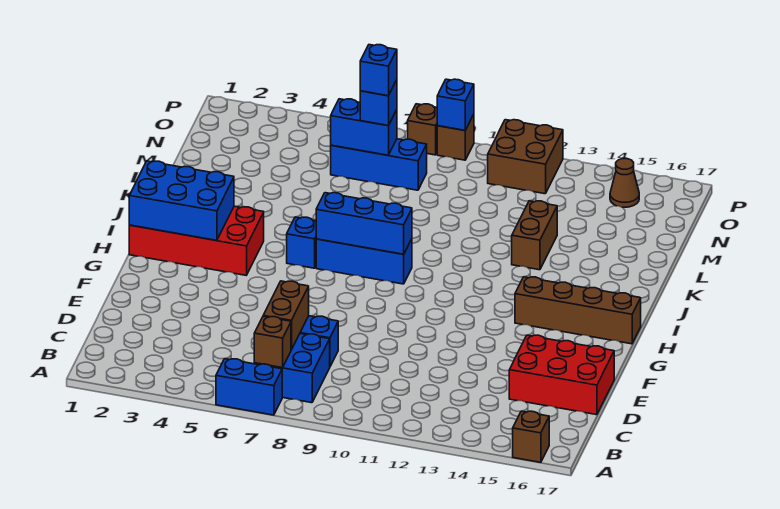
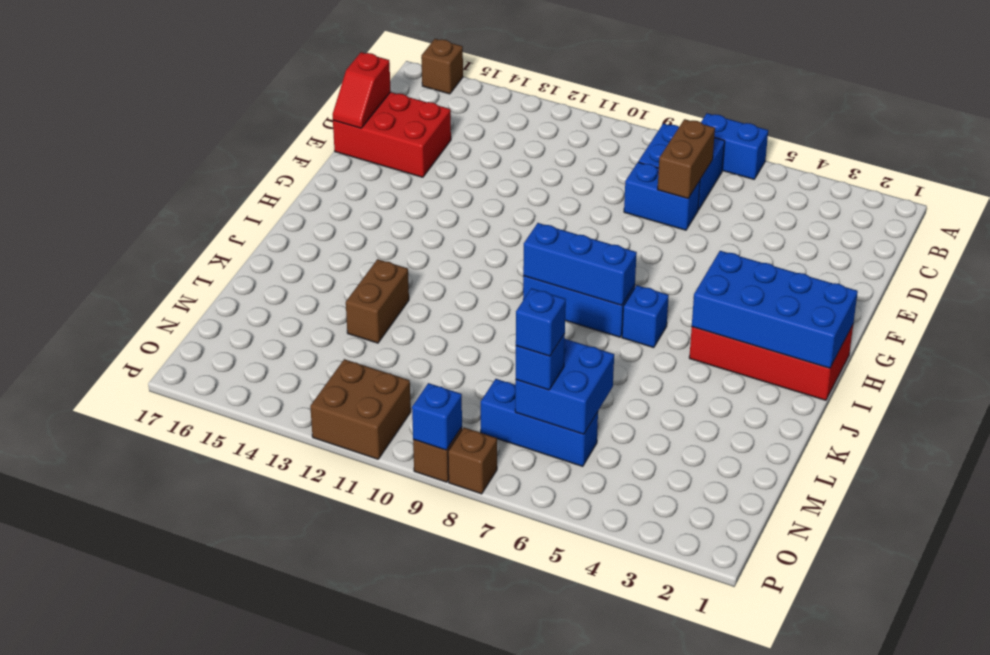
brown 1x1 brick [254,316,291,368] -> none
none -> red 1x2 slope [333,52,391,128]
blue 2x3 brick [129,161,234,241] -> blue 2x4 brick [692,251,858,368]
brown 1x4 brick [515,277,641,344] -> none
blue 1x2 brick [331,99,397,155] -> blue 2x2 brick [515,339,614,434]
brown 1x1 cone [610,159,639,207] -> none

